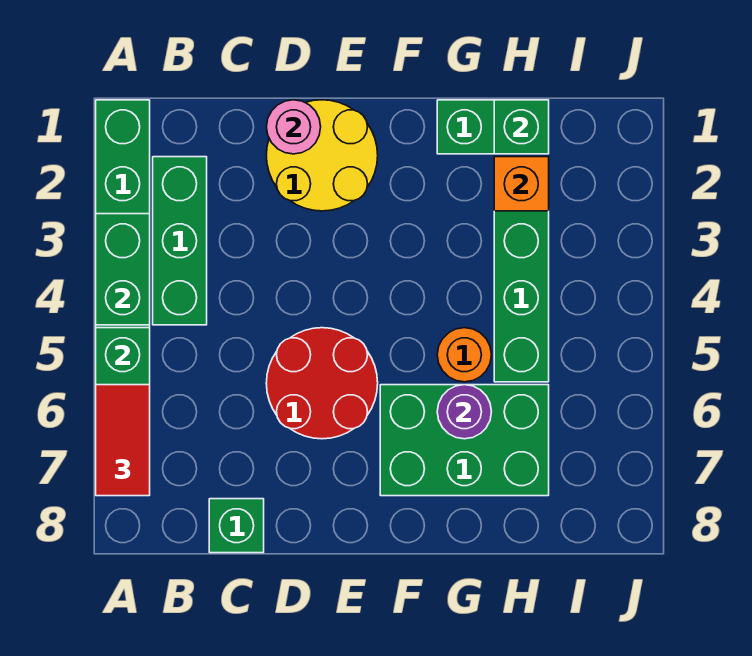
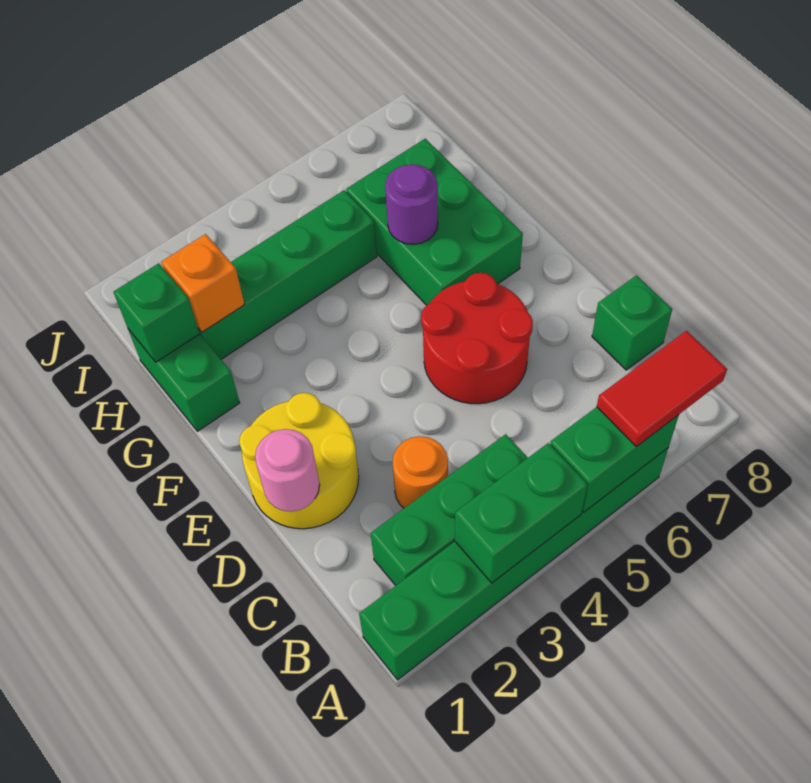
orange 1x1 round brick [437,328,491,382] -> orange 1x1 round brick moved to [393,436,448,508]

